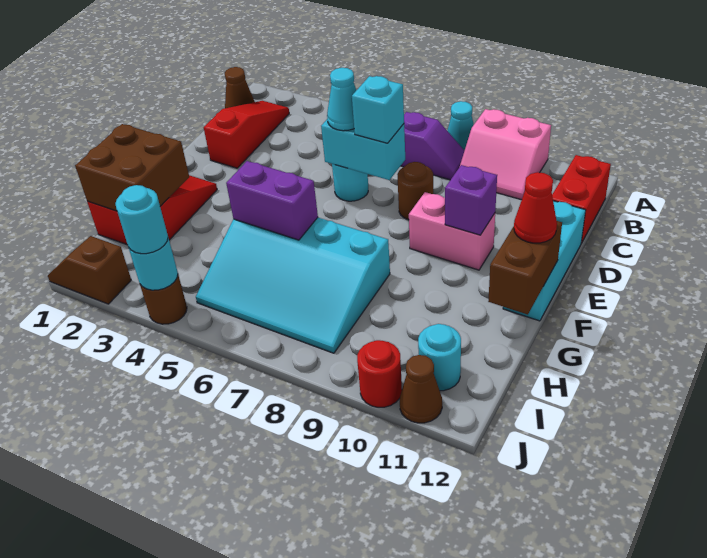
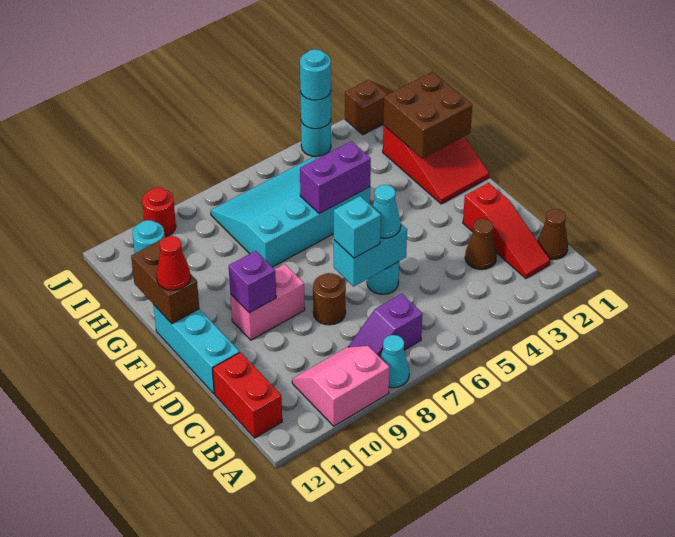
brown 1x1 round brick [140,275,187,324] -> cyan 1x1 round brick [301,121,331,157]
brown 1x1 cone [400,355,442,423] -> brown 1x1 cone moved to [465,219,497,270]

